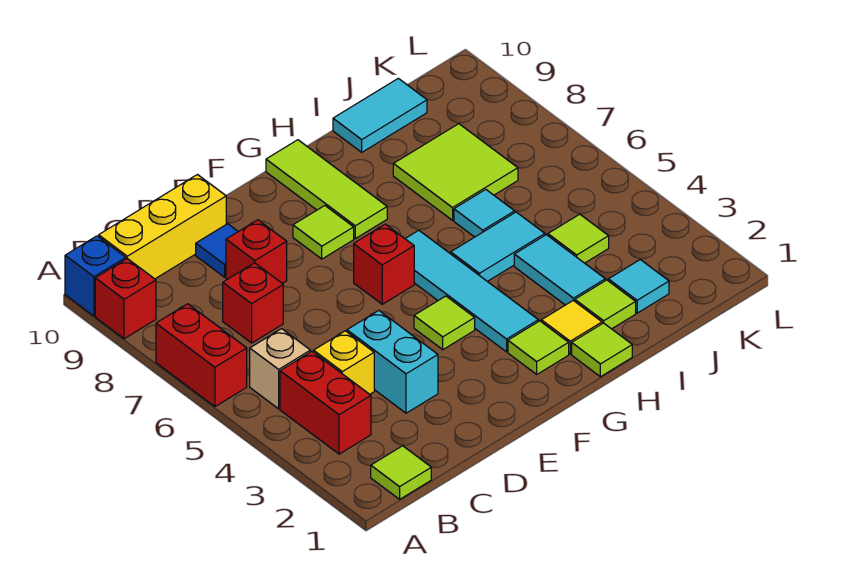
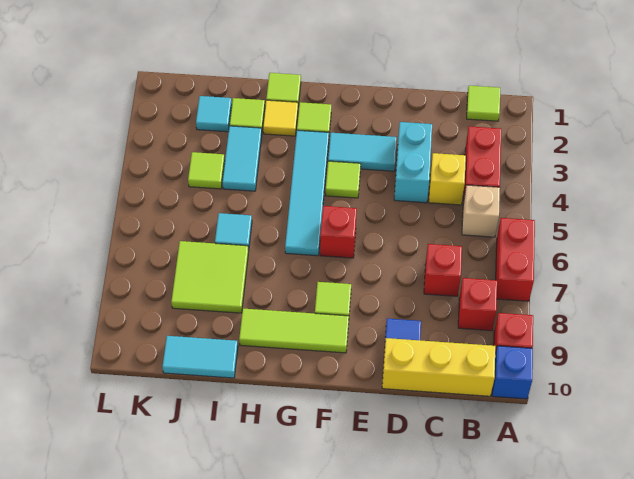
red 1x1 brick [226,220,287,283] -> red 1x1 brick moved to [458,278,497,331]
lime 1x3 tile [266,140,387,239] -> lime 1x3 tile turned to [239,309,349,353]
cyan 1x2 tile [451,212,545,281] -> cyan 1x2 tile moved to [328,133,397,171]

